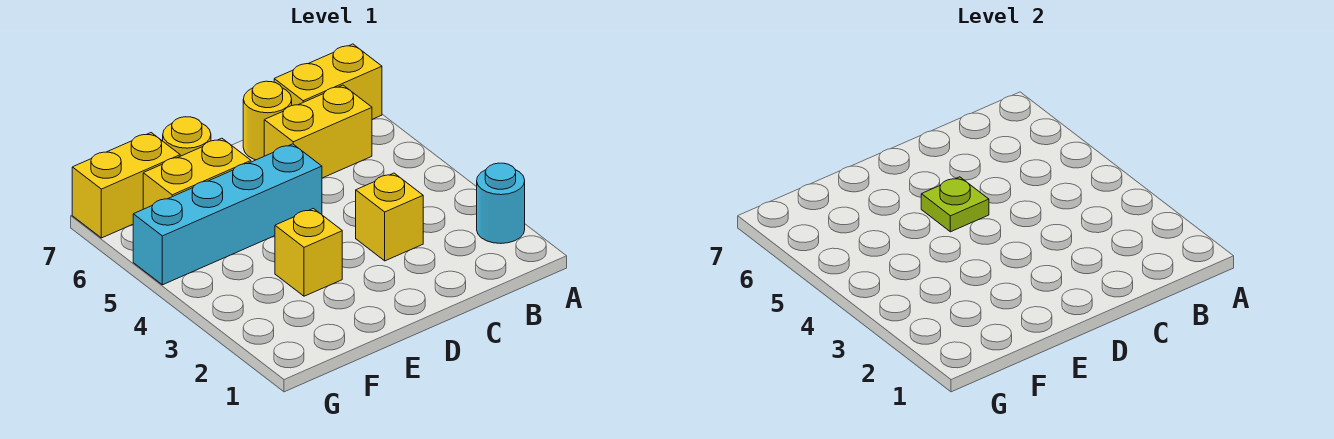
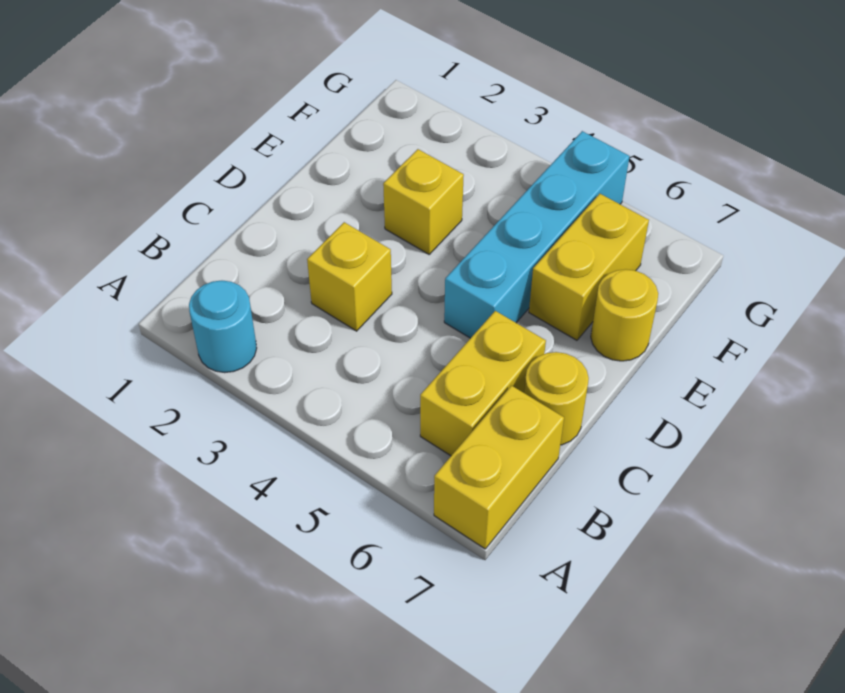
lime 1x1 plate [921,177,989,232] -> none
yellow 1x2 brick [72,133,180,238] -> none

